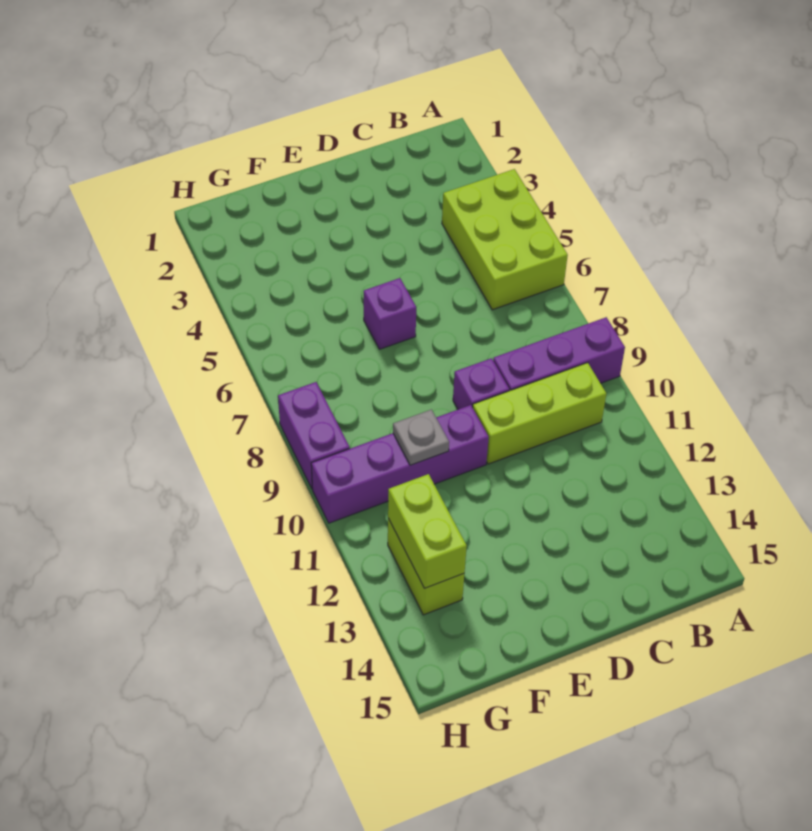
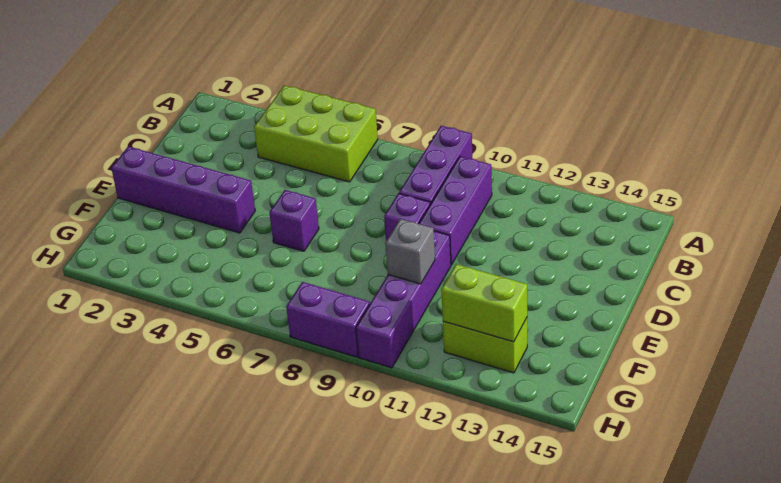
lime 1x3 brick [473,363,606,464] -> purple 1x3 brick [419,156,492,265]
none -> purple 1x4 brick [111,147,255,233]
grey 1x1 plate [393,410,449,465] -> grey 1x1 brick [385,219,435,284]

